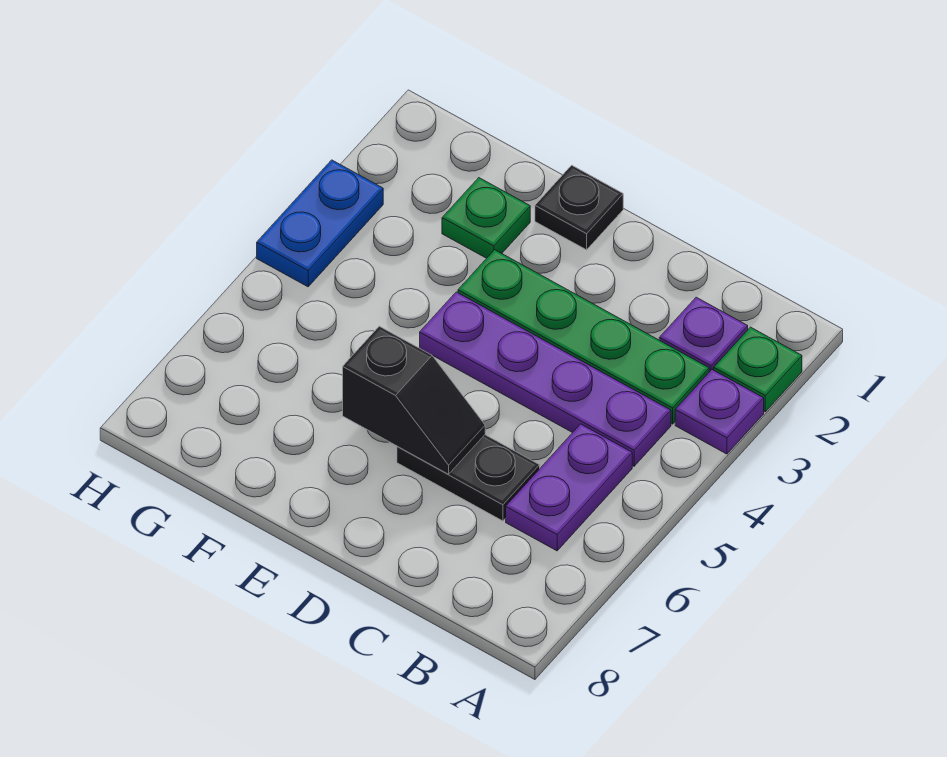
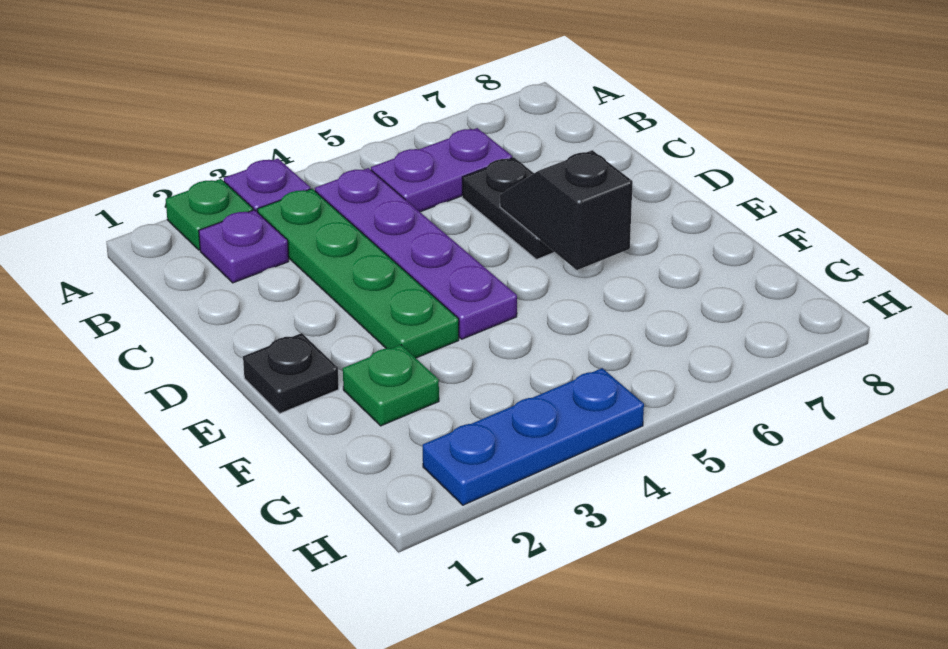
blue 1x2 plate [257,160,383,287] -> blue 1x3 plate [423,368,644,505]

